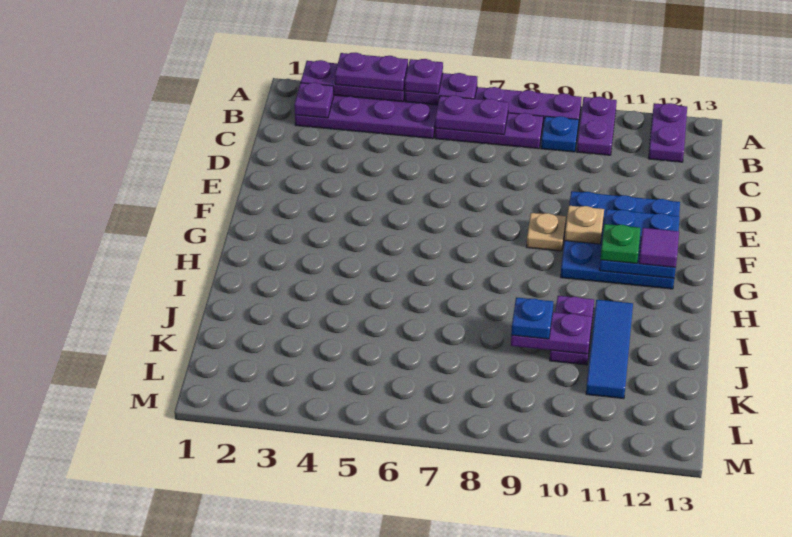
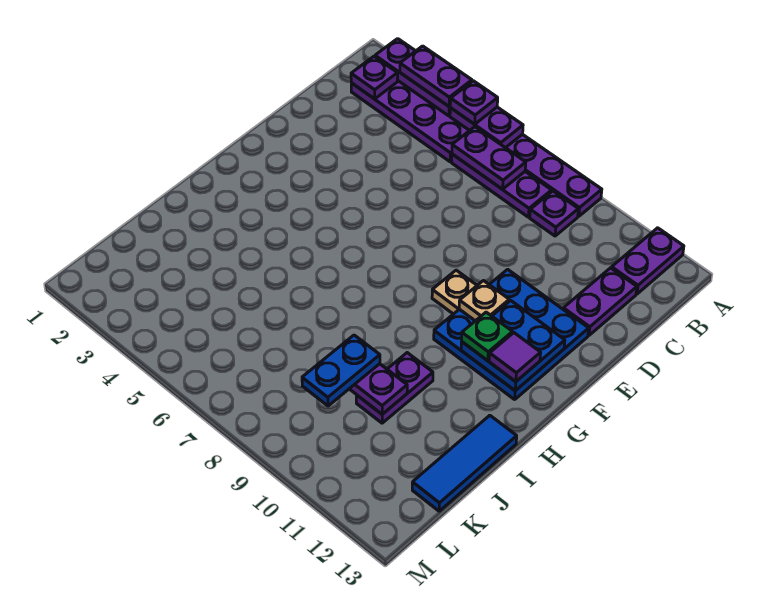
purple 1x2 plate [577,97,617,155] -> purple 1x2 plate moved to [563,268,637,335]
blue 1x1 plate [541,116,579,152] -> purple 1x1 plate [530,191,578,236]
blue 1x3 tile [586,300,633,399] -> blue 1x3 tile moved to [412,415,517,511]
blue 1x1 plate [511,297,553,339] -> blue 1x2 plate [302,335,380,406]

